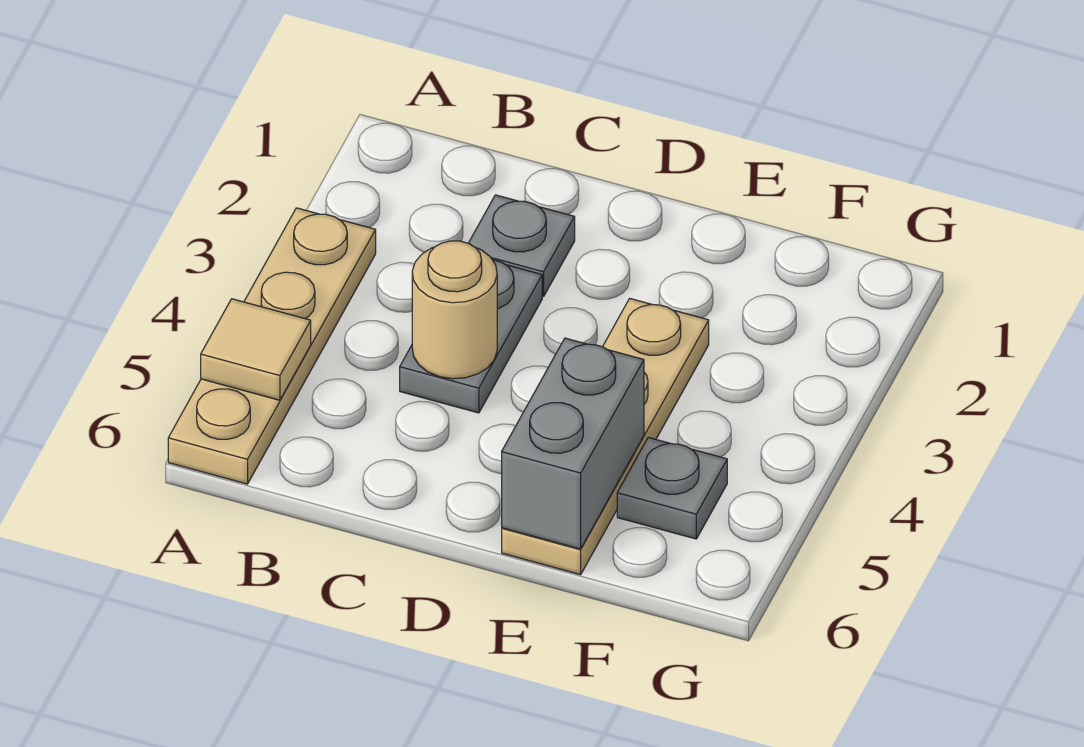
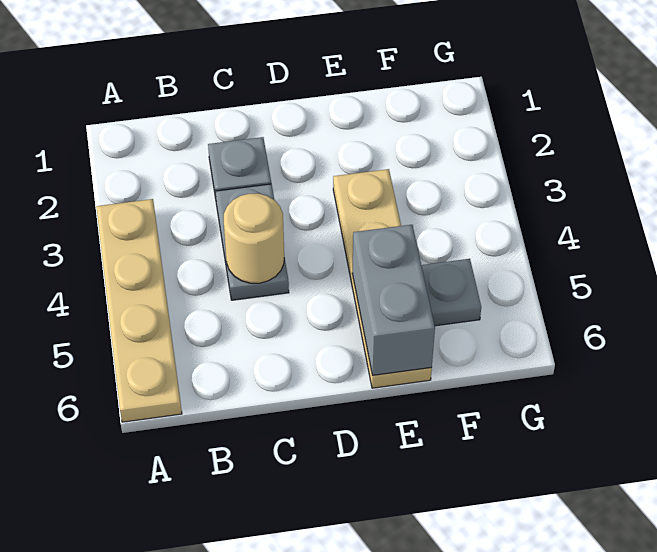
tan 1x1 tile [201,299,311,400] -> none

